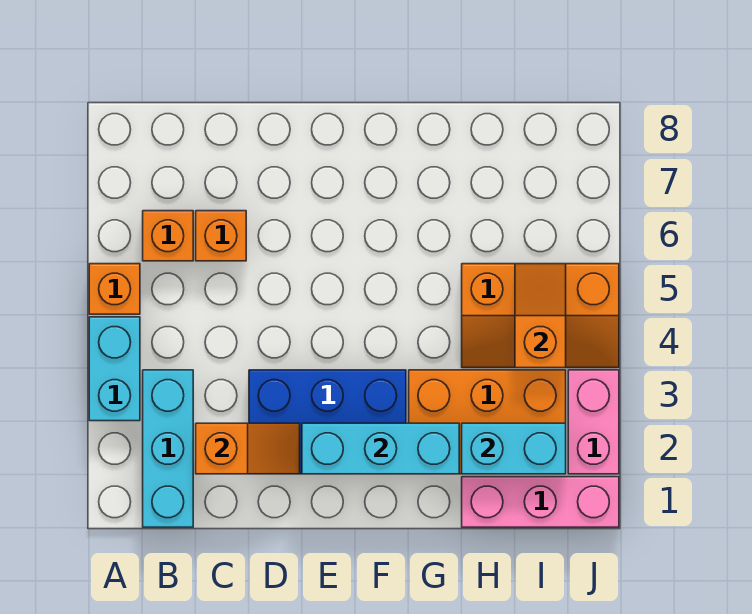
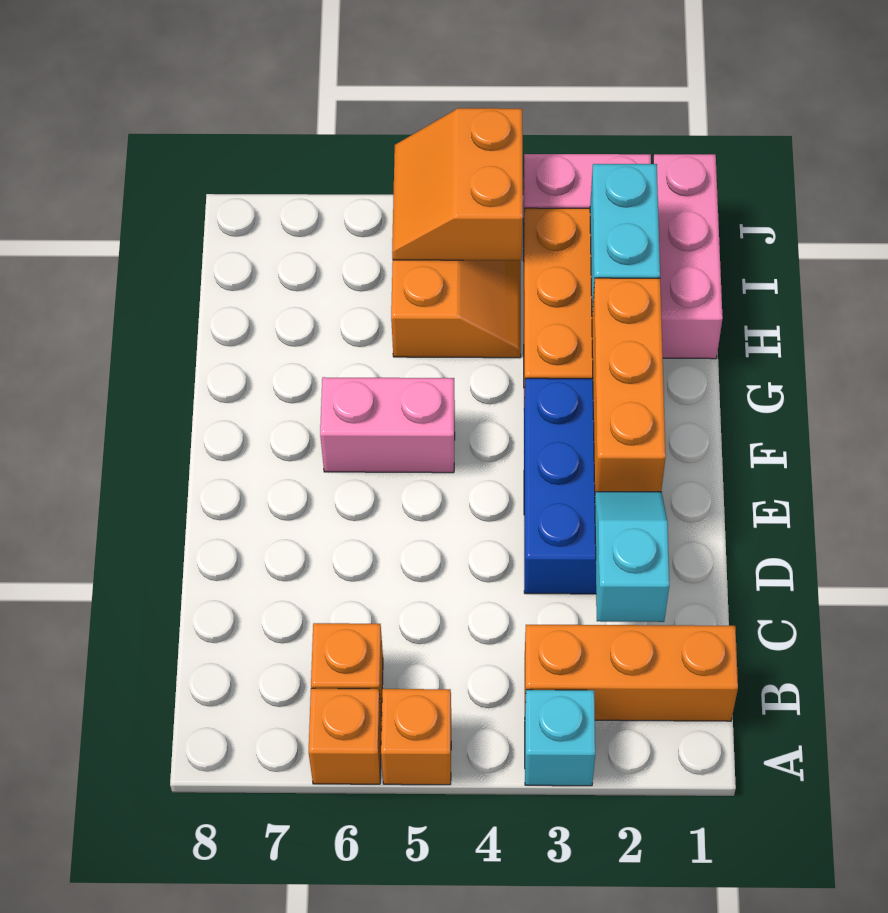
cyan 1x2 brick [89,317,140,421] -> cyan 1x1 brick [525,690,595,786]
cyan 1x3 brick [143,370,193,527] -> orange 1x3 brick [525,625,738,721]
orange 1x2 slope [196,423,300,474] -> cyan 1x2 slope [595,492,669,622]
orange 1x1 brick [196,211,246,261] -> orange 1x1 brick moved to [309,688,382,784]
cyan 1x3 brick [302,423,459,474] -> orange 1x3 brick [592,278,666,492]
none -> pink 1x2 brick [320,377,455,473]
orange 1x2 slope [515,264,566,368] -> orange 2x2 slope [392,108,523,260]

